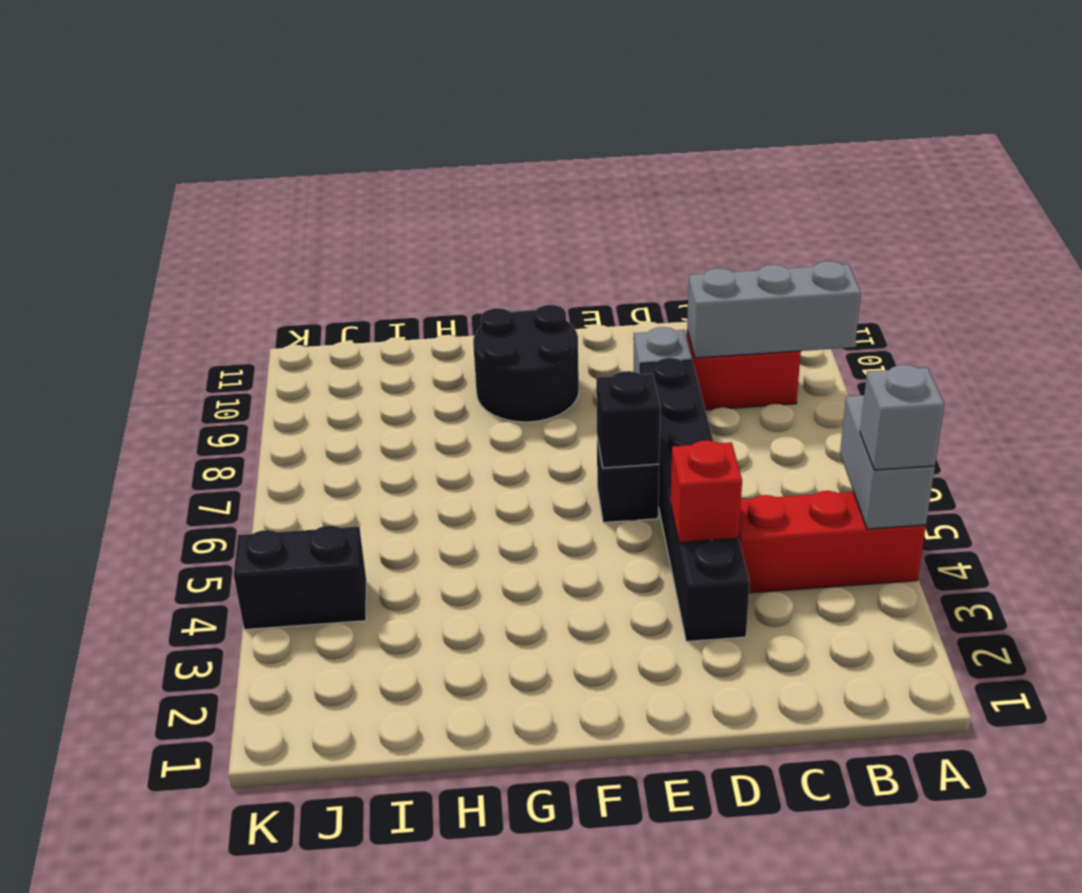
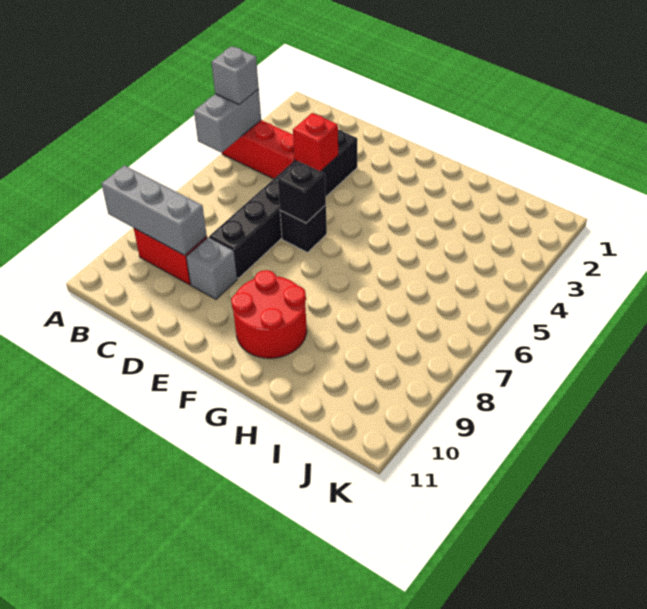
black 2x2 round brick [473,305,579,422] -> red 2x2 round brick [231,270,307,358]
black 1x2 brick [234,526,366,630] -> none

